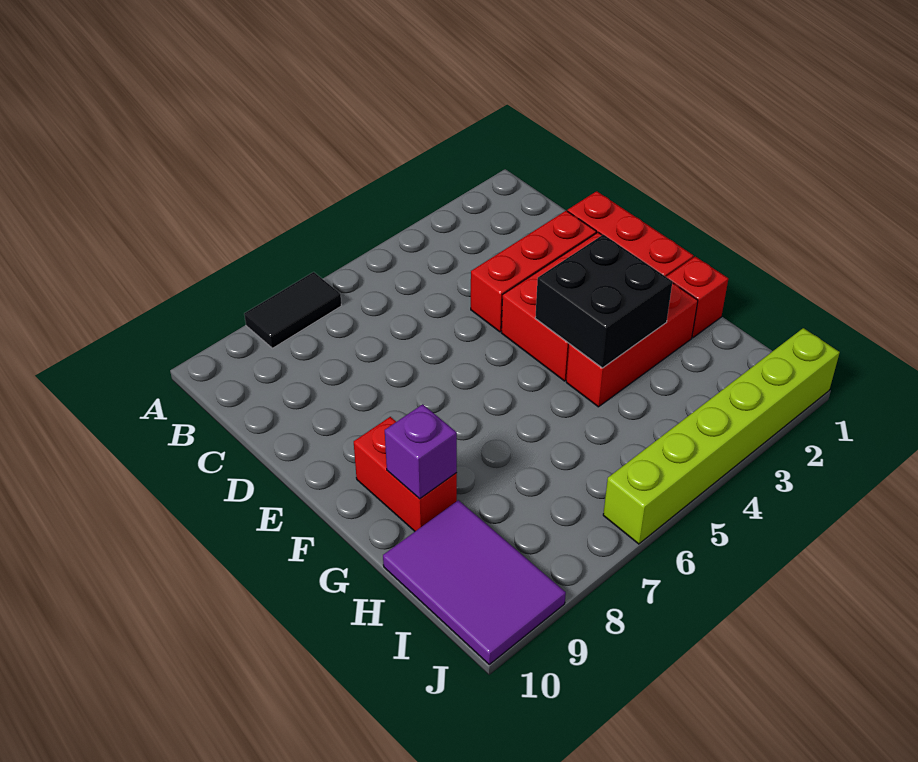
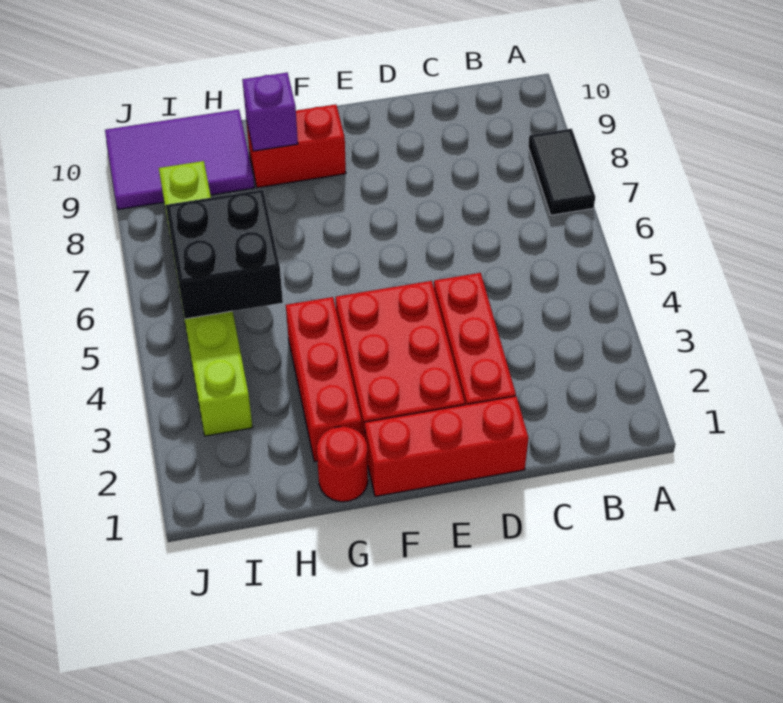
black 2x2 brick [535,235,672,368] -> black 2x2 brick moved to [166,190,283,319]
red 1x1 brick [666,256,728,338] -> red 1x1 round brick [317,427,368,502]
lime 1x6 brick [603,328,840,544] -> lime 1x6 brick moved to [159,161,253,436]

